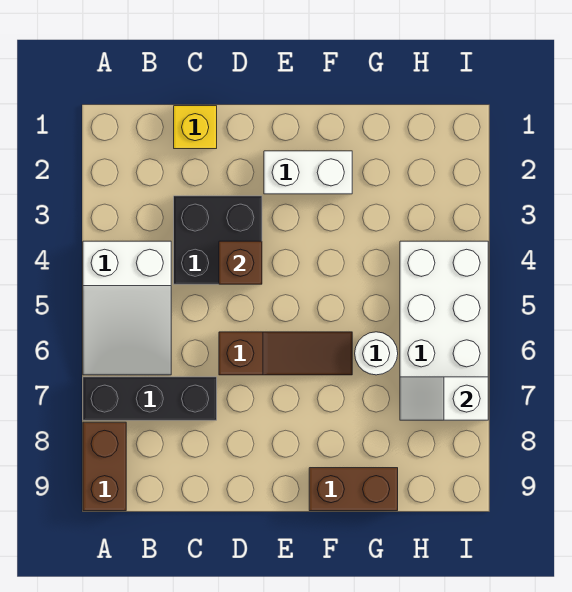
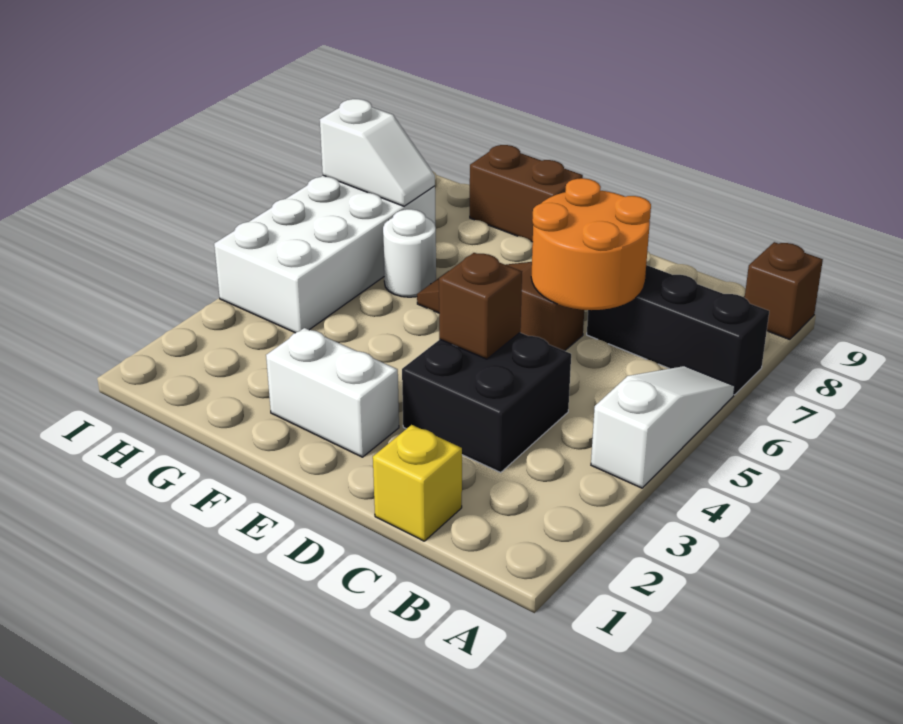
white 2x3 slope [83,241,171,375] -> white 1x3 slope [591,366,735,488]
brown 1x2 brick [83,422,126,511] -> brown 1x1 brick [745,242,823,340]
none -> orange 2x2 round brick [531,178,651,310]

